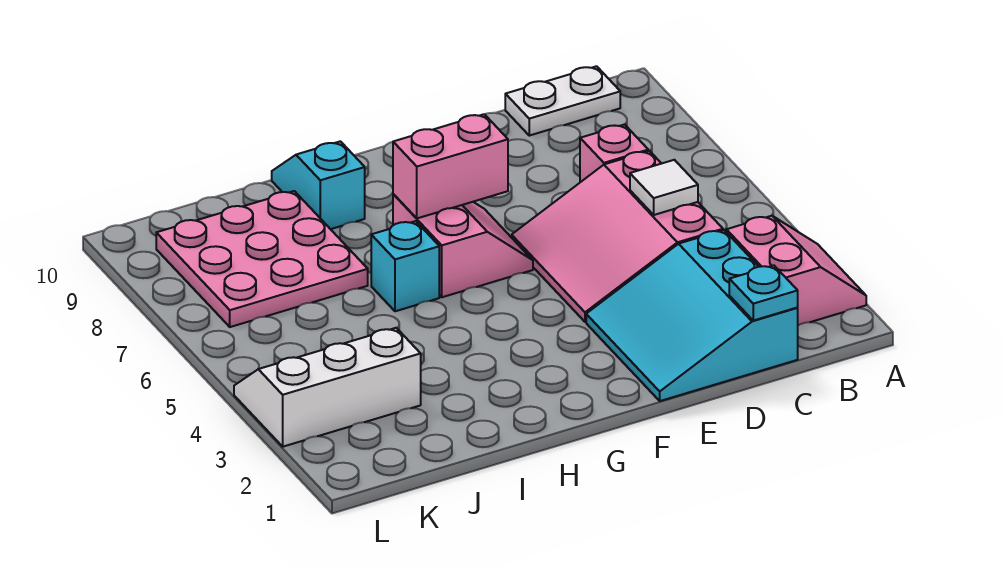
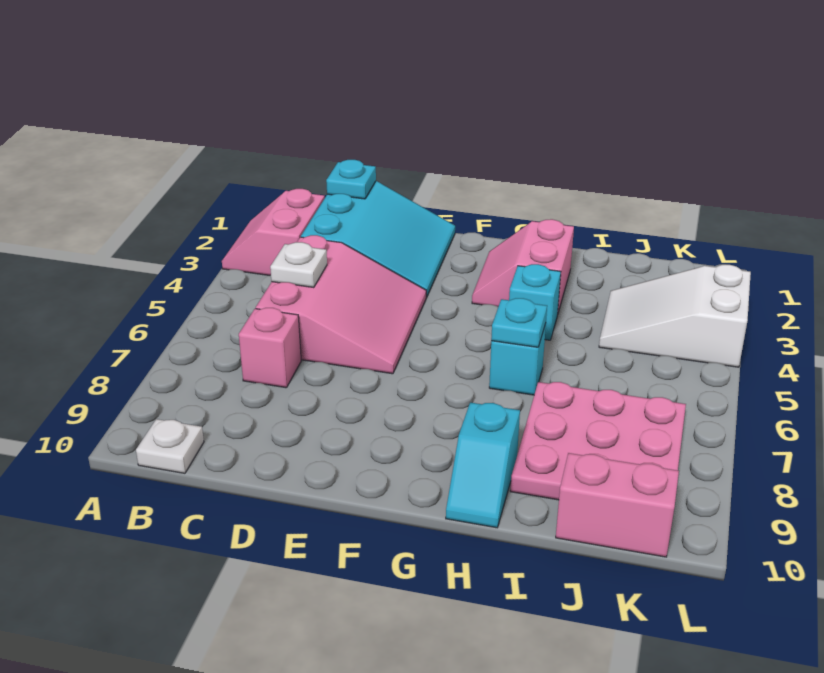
white 1x2 plate [505,66,620,136] -> white 1x1 plate [136,419,204,473]
white 1x1 tile [630,160,698,215] -> white 1x1 plate [270,242,327,287]
pink 2x2 slope [393,194,533,297] -> pink 2x2 slope moved to [472,219,574,315]
pink 1x2 brick [393,114,508,218] -> pink 1x2 brick moved to [556,453,679,557]
none -> cyan 1x1 brick [509,264,561,340]
none -> cyan 1x1 plate [491,298,547,347]
white 2x3 slope [234,328,421,447] -> white 2x3 slope turned to [599,265,751,367]

